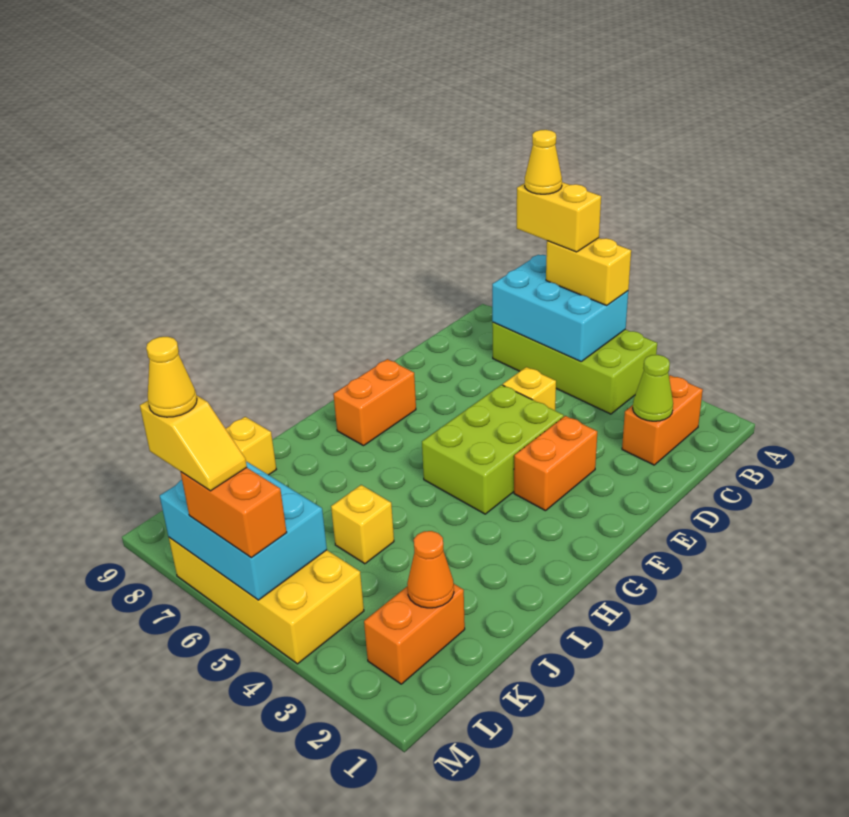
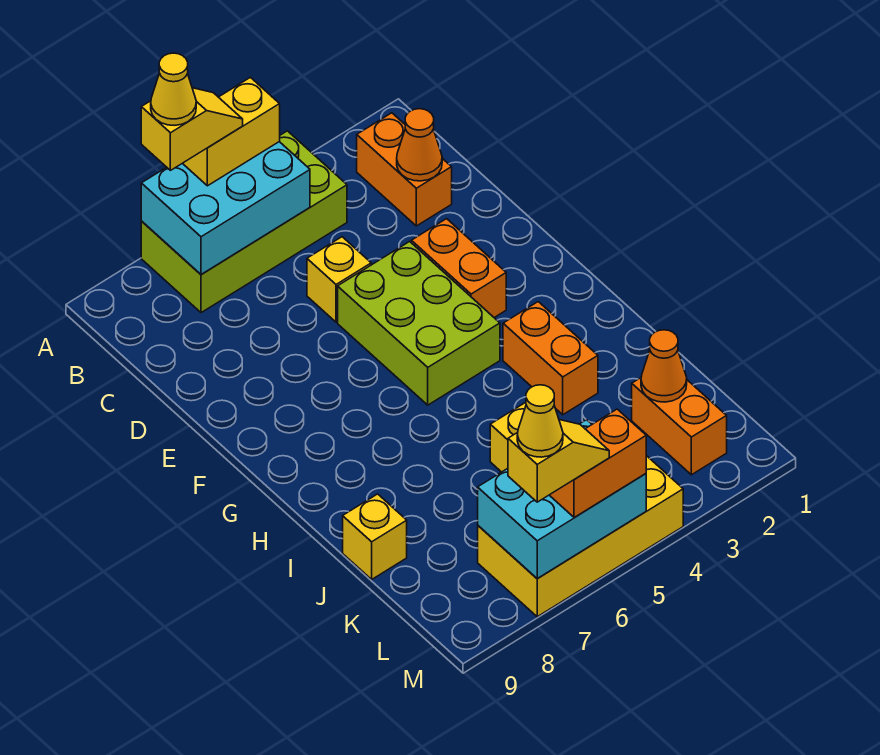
yellow 1x2 brick [517,182,601,252] -> yellow 1x2 slope [141,88,243,170]
lime 1x1 cone [633,355,673,421] -> orange 1x1 cone [397,109,442,181]
orange 1x2 brick [333,359,416,446] -> orange 1x2 brick moved to [503,302,598,415]

